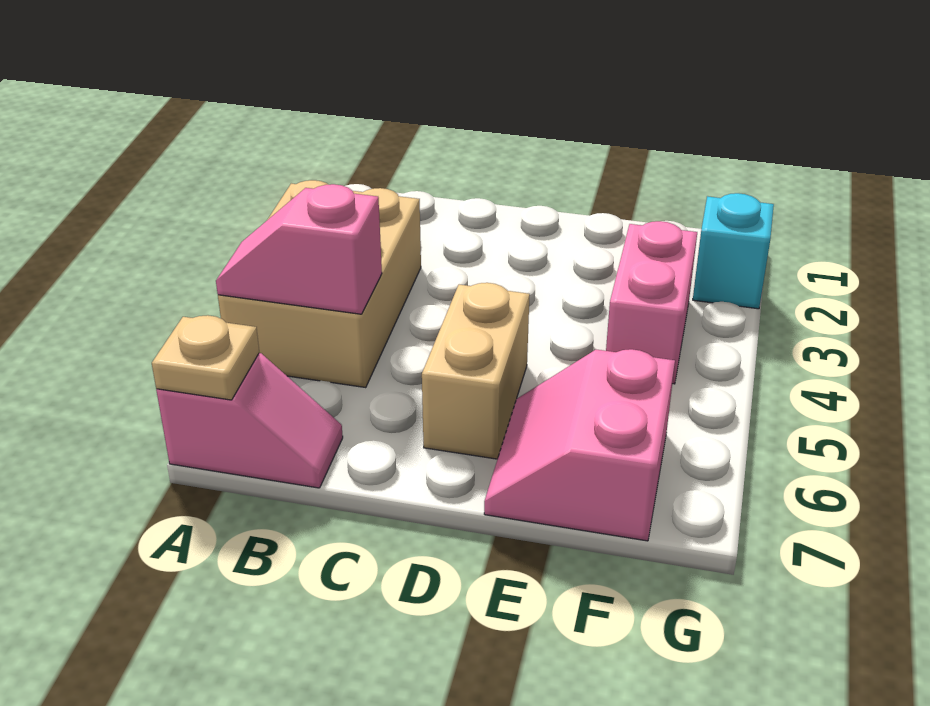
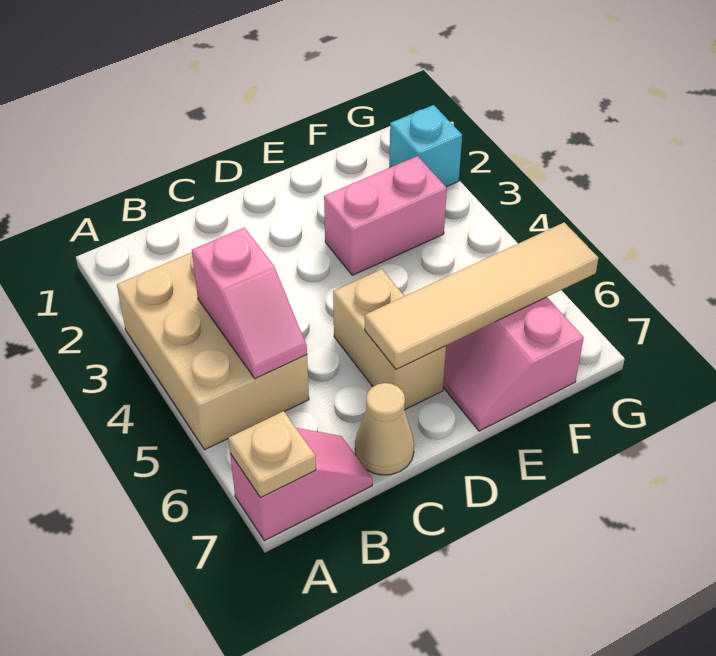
pink 1x2 slope [216,184,382,314] -> pink 1x2 slope turned to [192,227,307,379]
none -> tan 1x1 cone [355,383,414,475]
none -> tan 1x4 tile [365,222,599,369]
pink 1x2 brick [606,221,697,384] -> pink 1x2 brick turned to [324,156,447,275]

